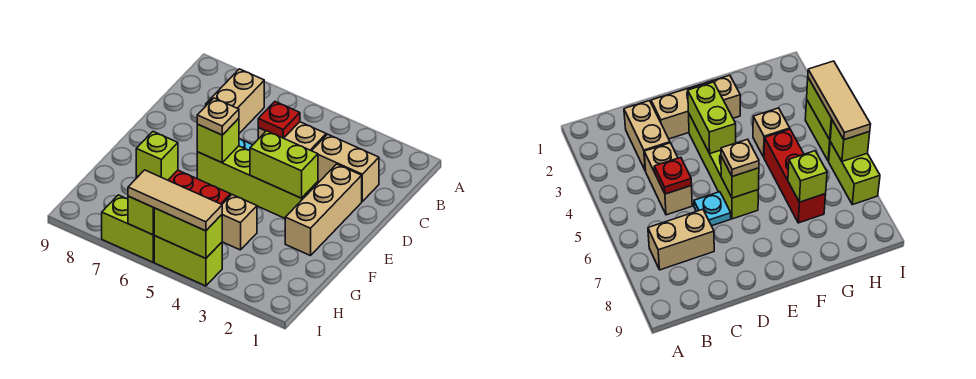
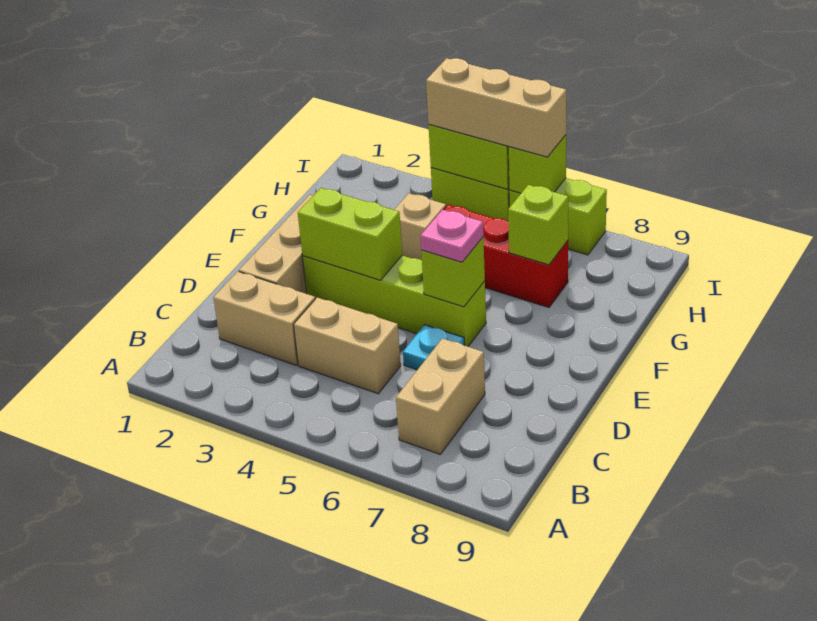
red 1x1 plate [258,102,300,138] -> none
tan 1x1 plate [197,98,239,135] -> pink 1x1 plate [420,210,483,262]
tan 1x3 tile [128,170,222,231] -> tan 1x3 brick [426,58,566,157]

